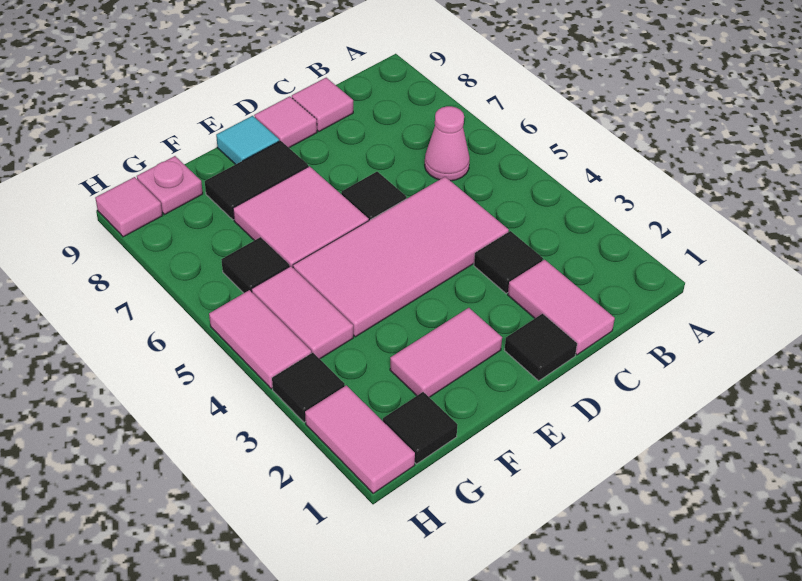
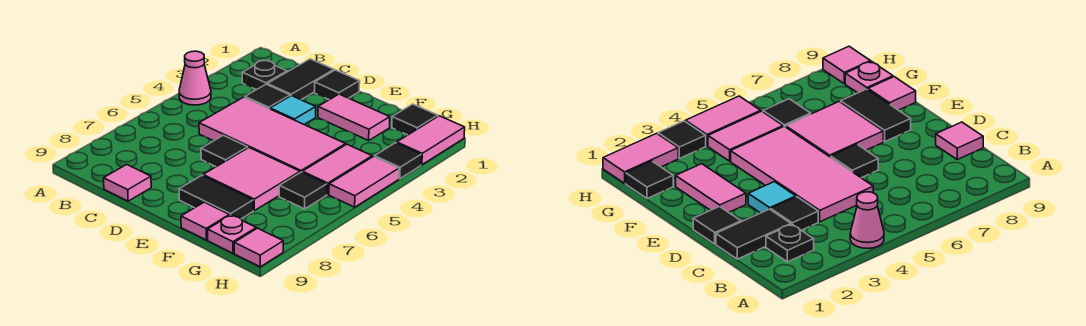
none -> black 1x1 plate [242,60,287,90]
pink 1x1 cone [425,106,470,181] -> pink 1x1 cone moved to [179,51,211,105]
pink 1x2 tile [508,260,615,355] -> black 1x2 tile [267,59,334,100]
pink 1x1 tile [254,96,317,148] -> pink 1x1 tile moved to [181,202,229,240]
cyan 1x1 tile [216,116,279,165] -> cyan 1x1 tile moved to [270,96,316,125]

